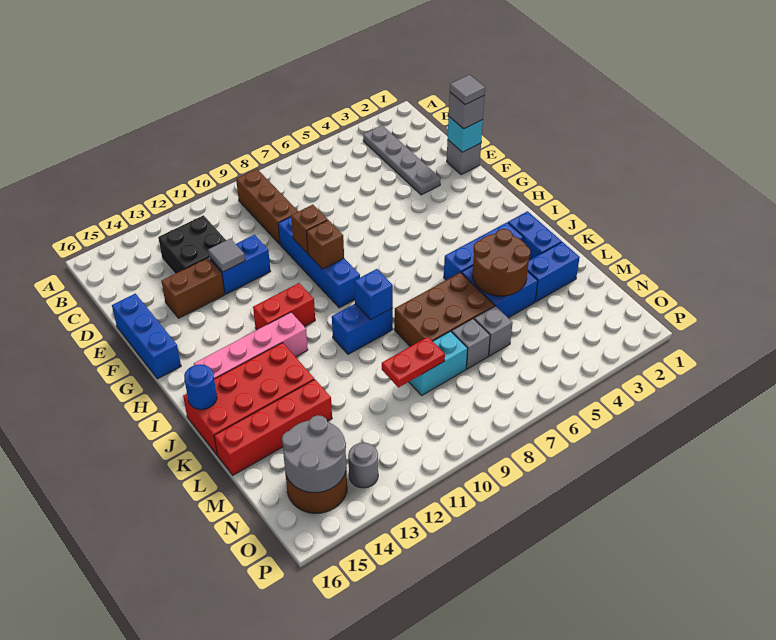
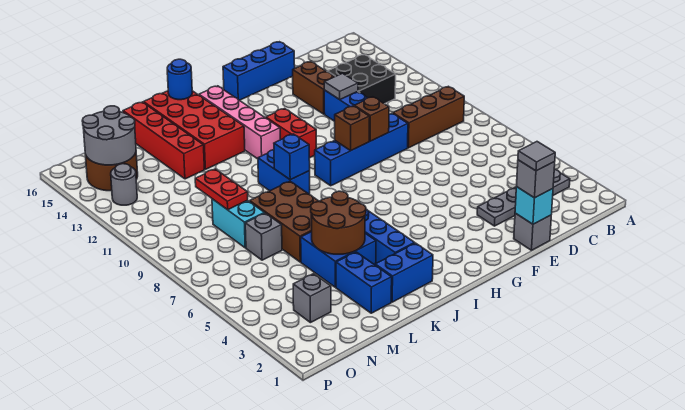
grey 1x1 brick [474,306,512,356] -> grey 1x1 brick moved to [293,274,331,323]

